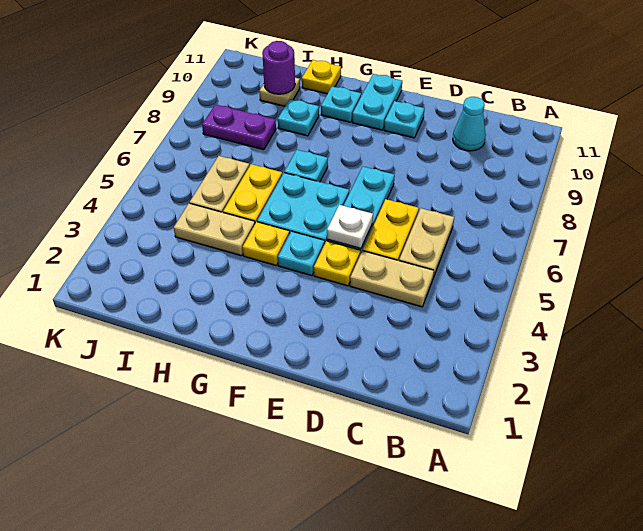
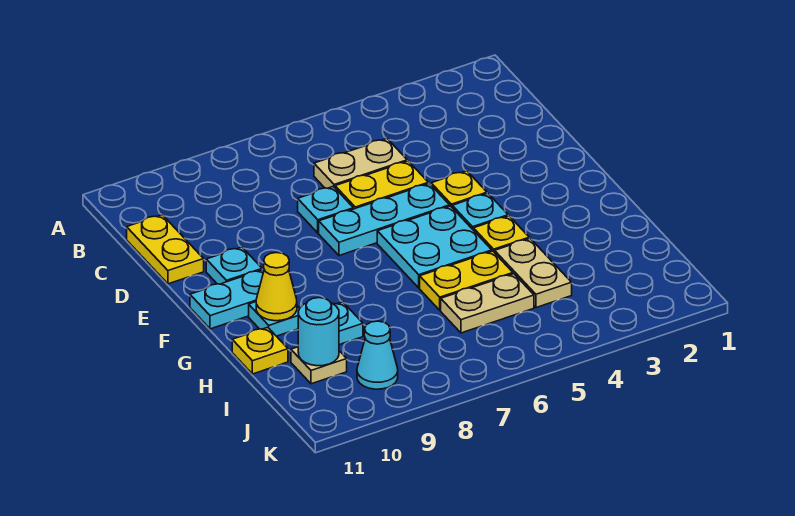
tan 1x2 plate [350,251,434,307] -> none
cyan 1x1 cone [453,97,486,151] -> cyan 1x1 cone moved to [357,321,398,389]
none -> yellow 1x2 plate [127,215,204,284]
white 1x1 plate [327,205,373,249] -> none
cyan 1x1 plate [284,150,328,182] -> cyan 1x1 plate moved to [298,187,353,233]
none -> yellow 1x1 cone [256,253,297,321]
purple 1x2 plate [202,105,276,150] -> none
purple 1x1 round brick [262,41,295,94] -> cyan 1x1 round brick [298,298,339,366]

